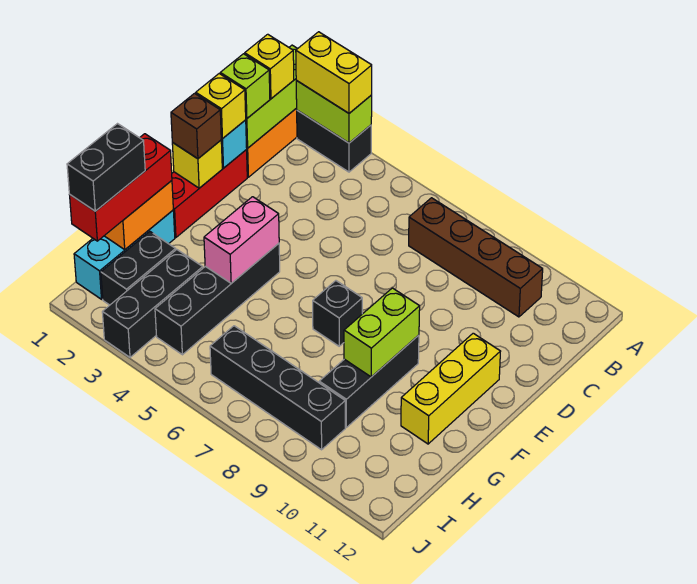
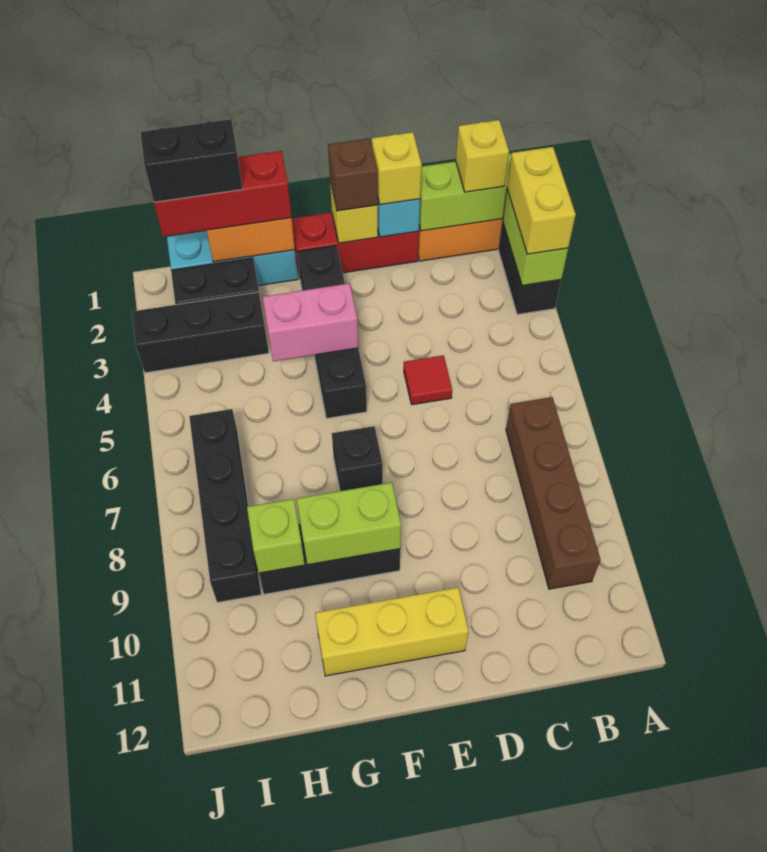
lime 1x1 brick [220,54,270,119] -> lime 1x1 brick moved to [247,499,305,573]
none -> red 1x1 tile [404,355,452,405]
black 1x4 brick [155,243,280,355] -> black 1x4 brick turned to [297,245,367,419]

